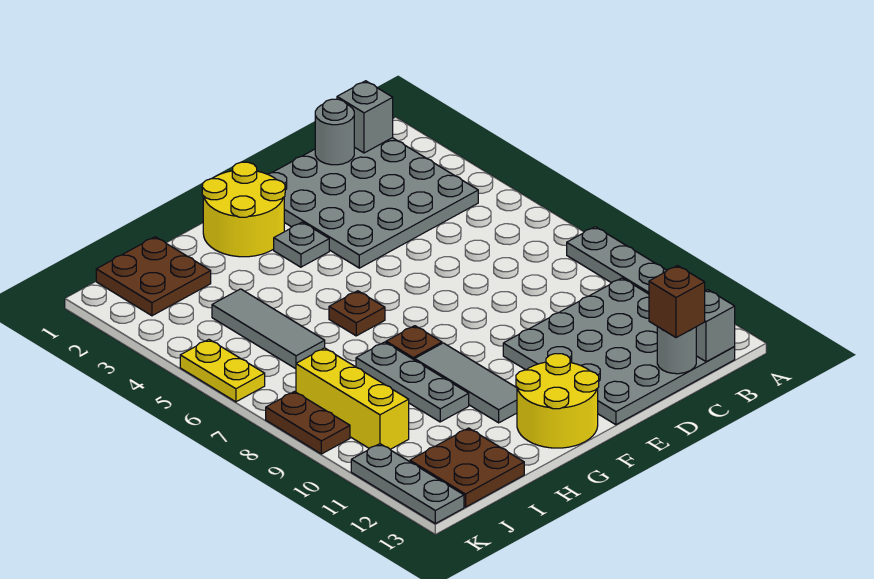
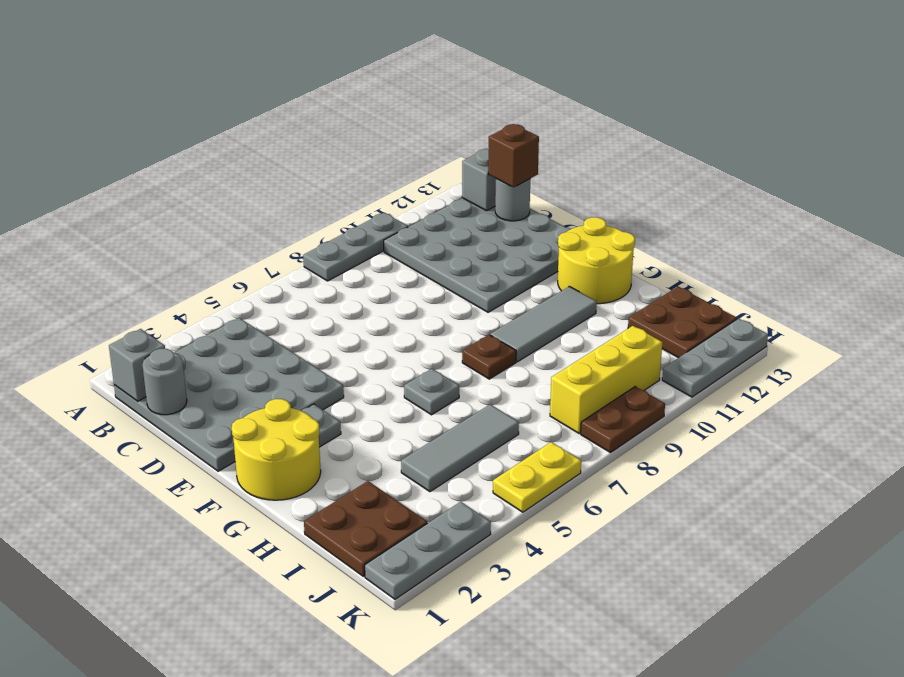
brown 1x1 plate [329,291,385,336] -> grey 1x1 plate [404,369,459,415]
grey 1x3 plate [356,342,469,422] -> grey 1x3 plate moved to [365,502,491,599]

